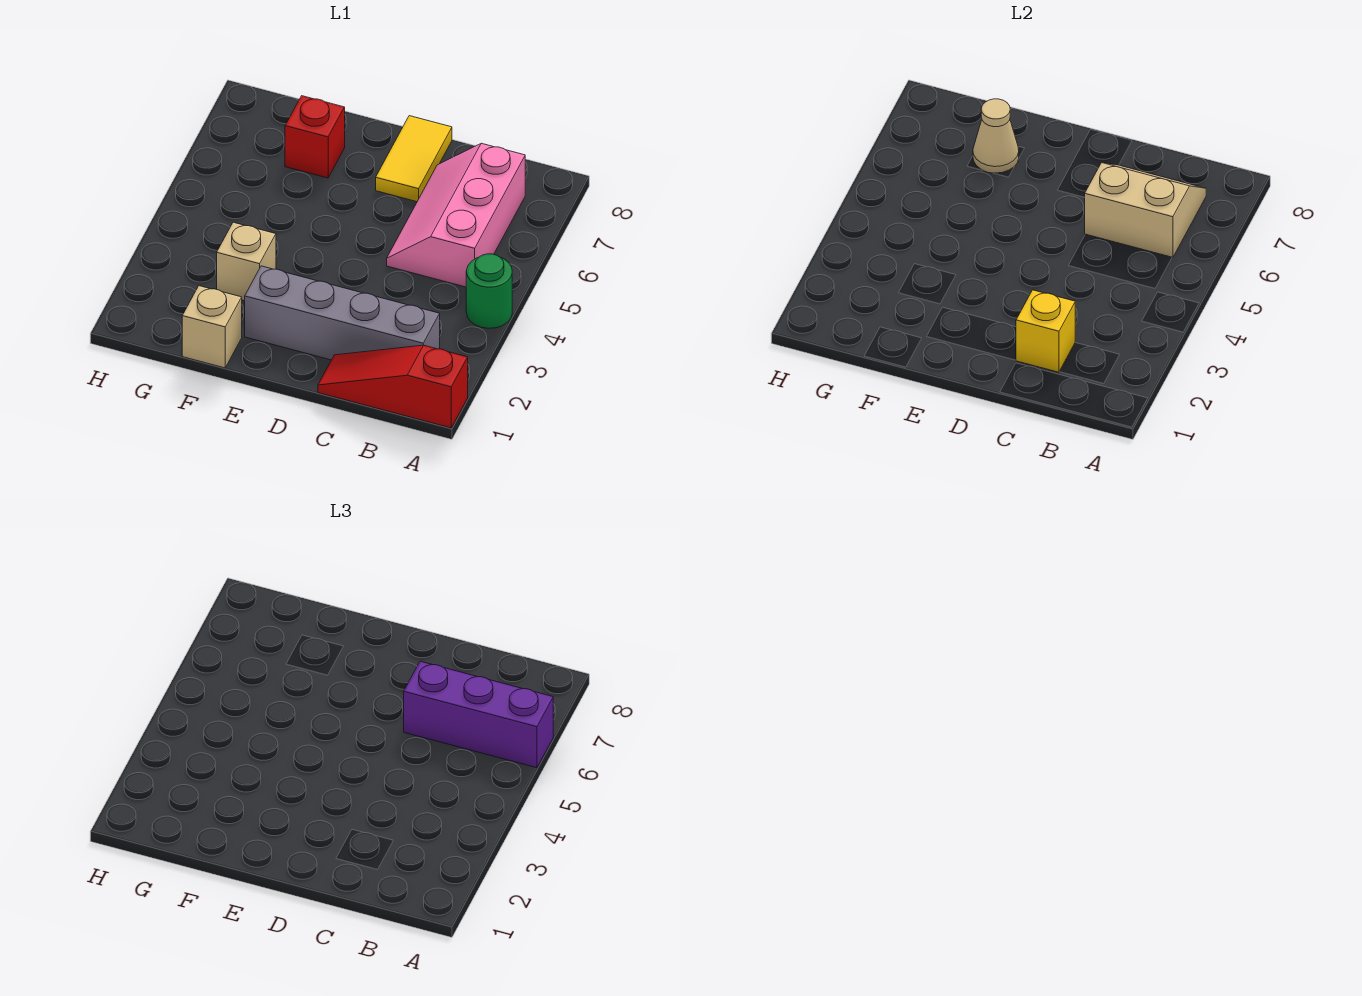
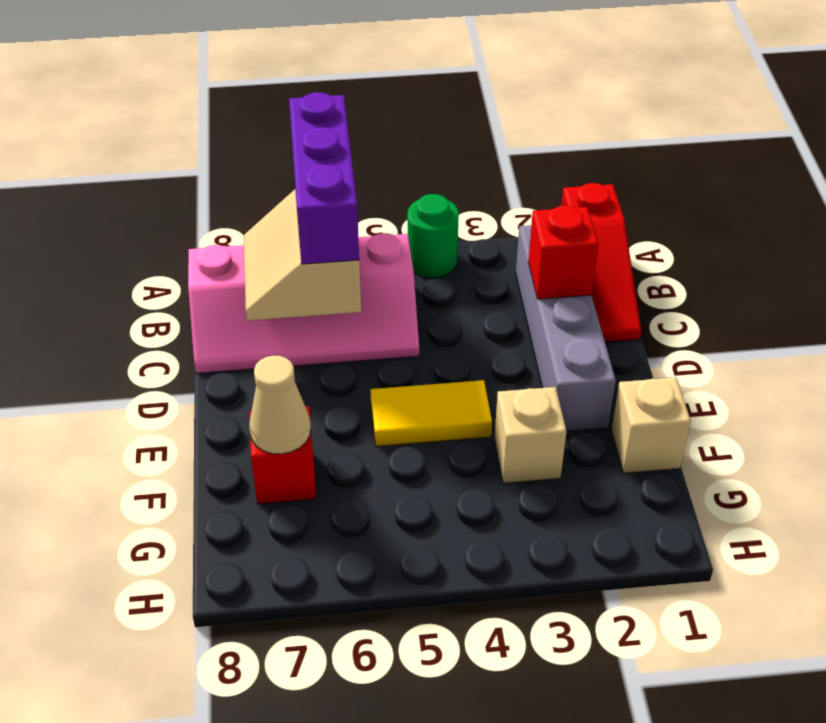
pink 2x3 slope [387,143,525,287] -> pink 2x4 slope [188,233,419,373]
yellow 1x1 brick [1016,290,1075,372] -> red 1x1 brick [528,206,598,299]
yellow 1x2 tile [376,116,452,202] -> yellow 1x2 tile moved to [370,380,492,446]

